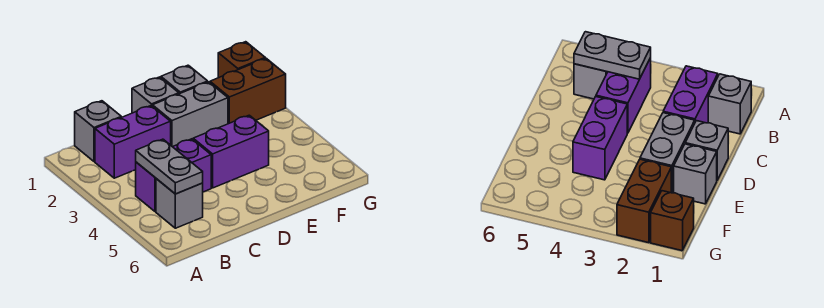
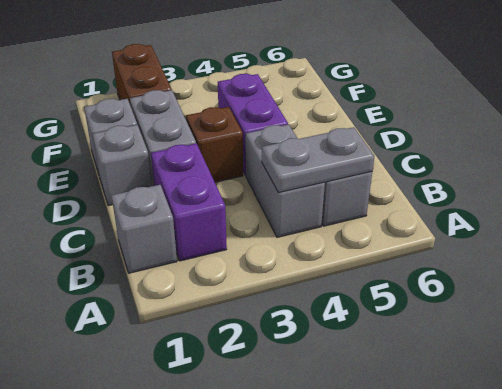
purple 1x2 brick [136,139,211,212] -> grey 1x2 brick [246,124,325,237]
brown 1x1 brick [218,42,265,78] -> brown 1x1 brick moved to [186,107,243,182]

